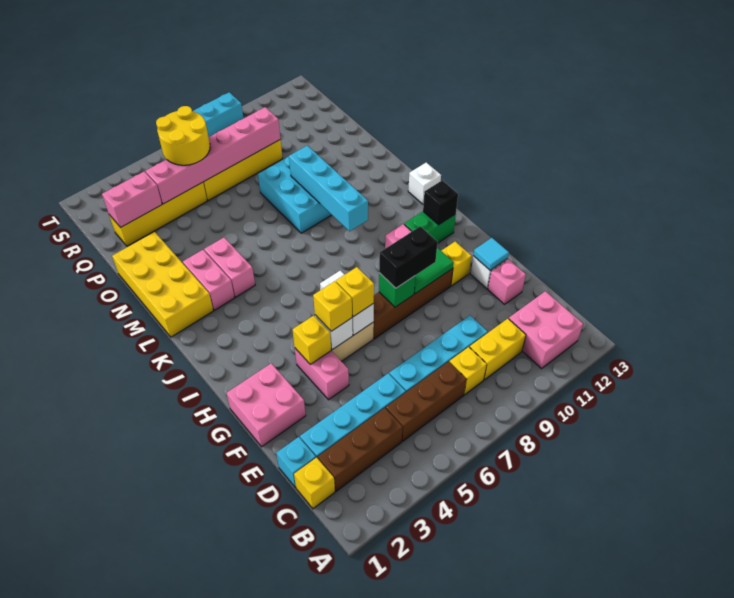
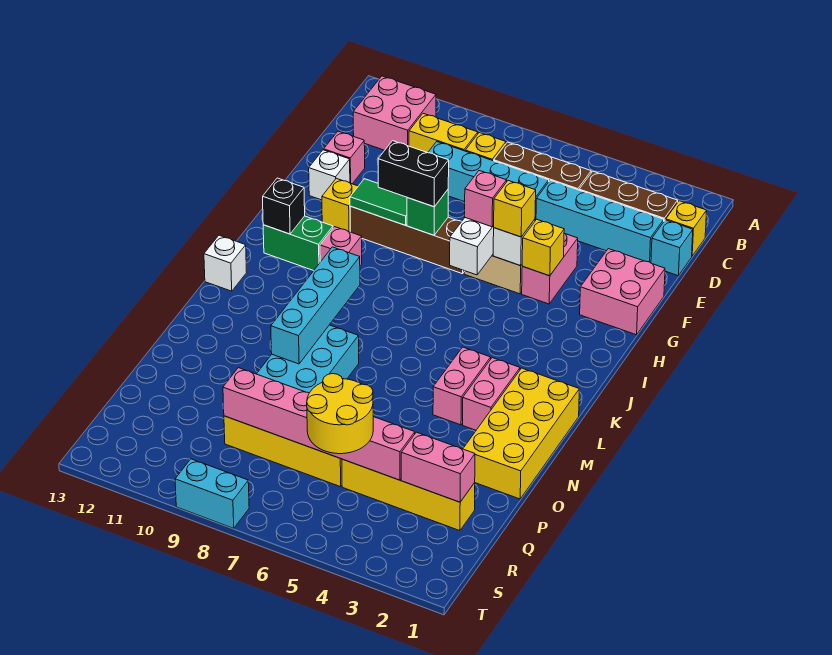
cyan 1x1 tile [473,238,509,270] -> none
yellow 1x1 brick [336,267,374,317] -> pink 1x1 brick [465,171,507,227]

